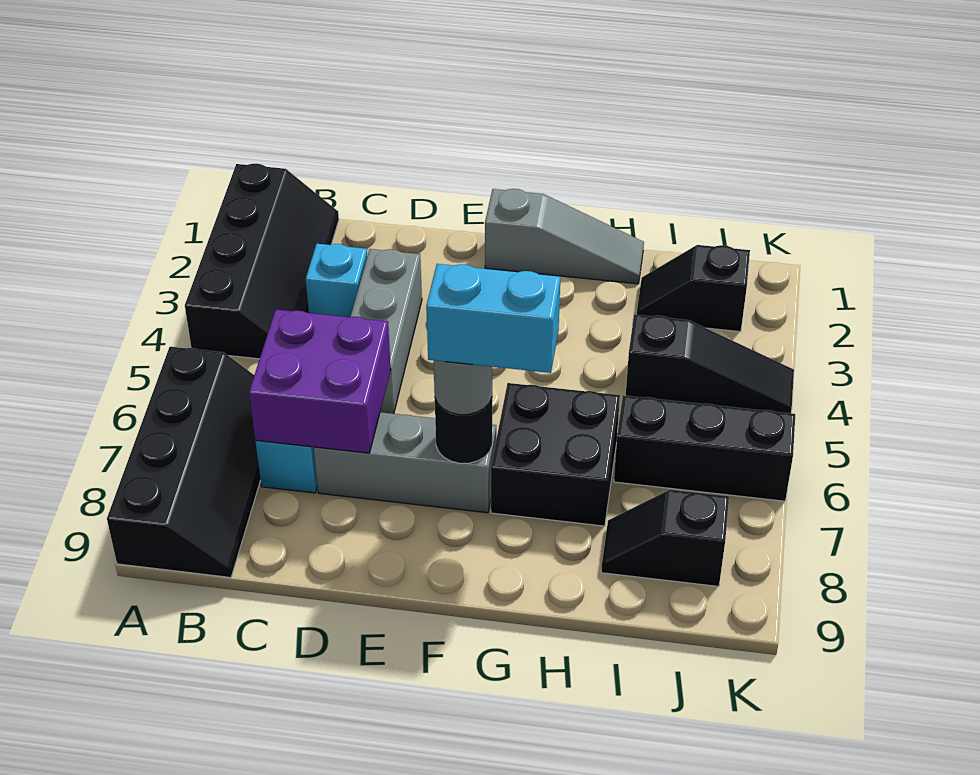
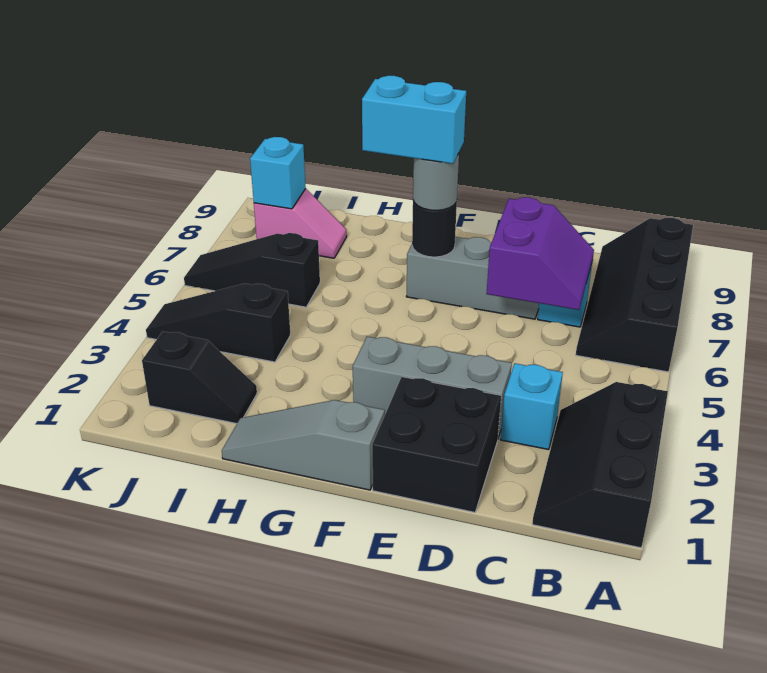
black 2x4 slope [185,164,339,359] -> black 2x3 slope [532,382,668,548]
purple 2x2 brick [249,310,391,453] -> purple 2x2 slope [487,197,594,310]
grey 1x3 brick [350,249,422,414] -> grey 1x3 brick turned to [353,336,512,438]
black 2x2 brick [491,383,620,526] -> black 2x2 brick moved to [372,377,501,512]
black 1x3 brick [614,395,795,501] -> black 1x3 slope [184,233,320,307]
black 1x2 slope [601,490,729,586] -> pink 1x2 slope [254,189,347,258]
none -> cyan 1x1 brick [250,137,306,209]

